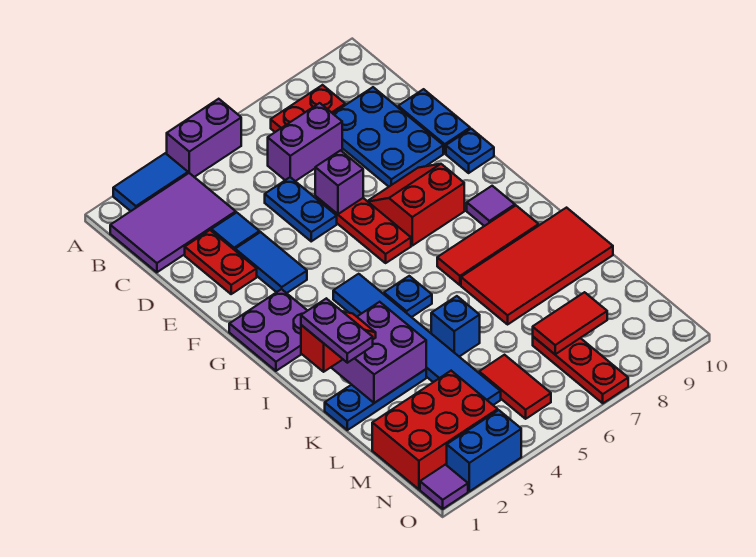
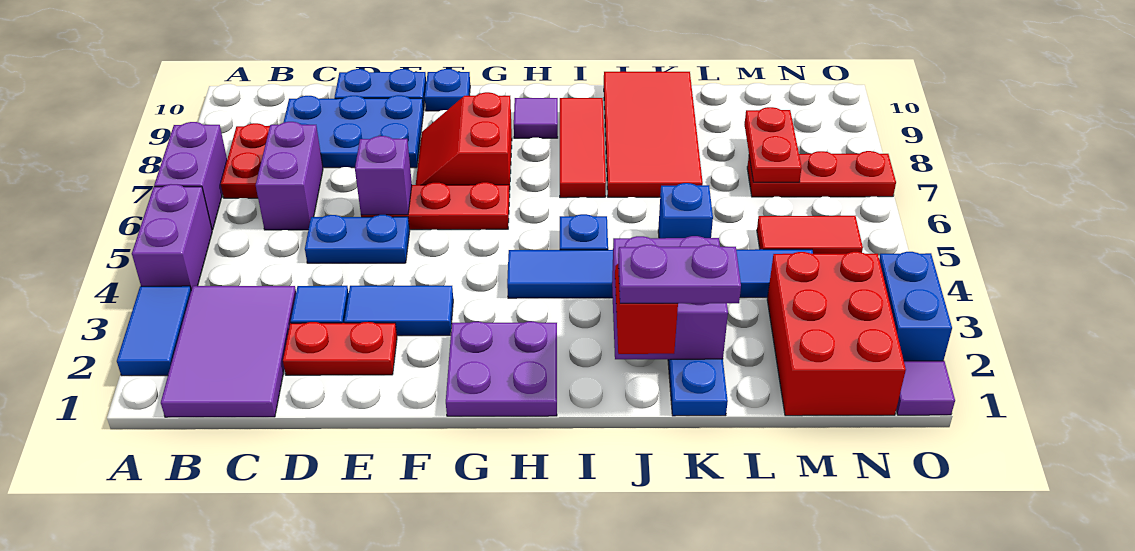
none -> purple 1x2 brick [154,122,227,230]
red 1x2 tile [533,292,607,354] -> red 1x2 plate [744,107,802,182]

